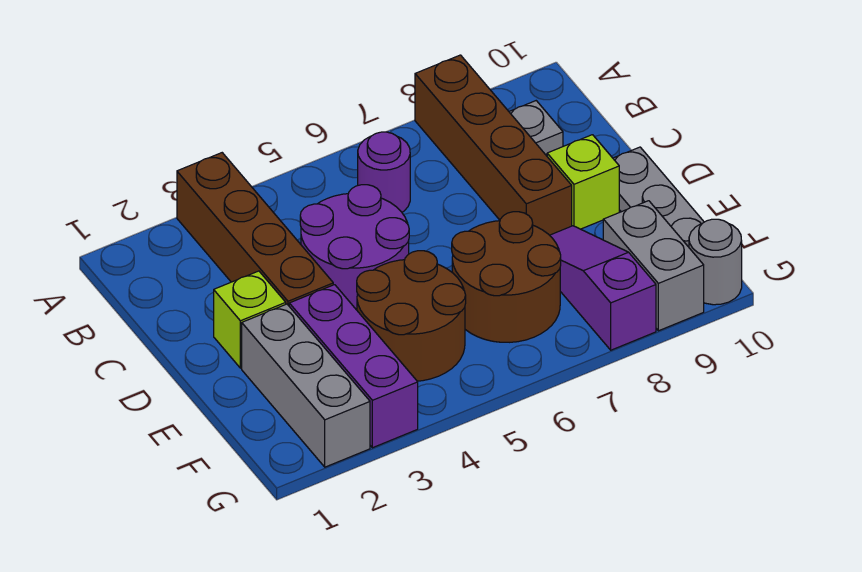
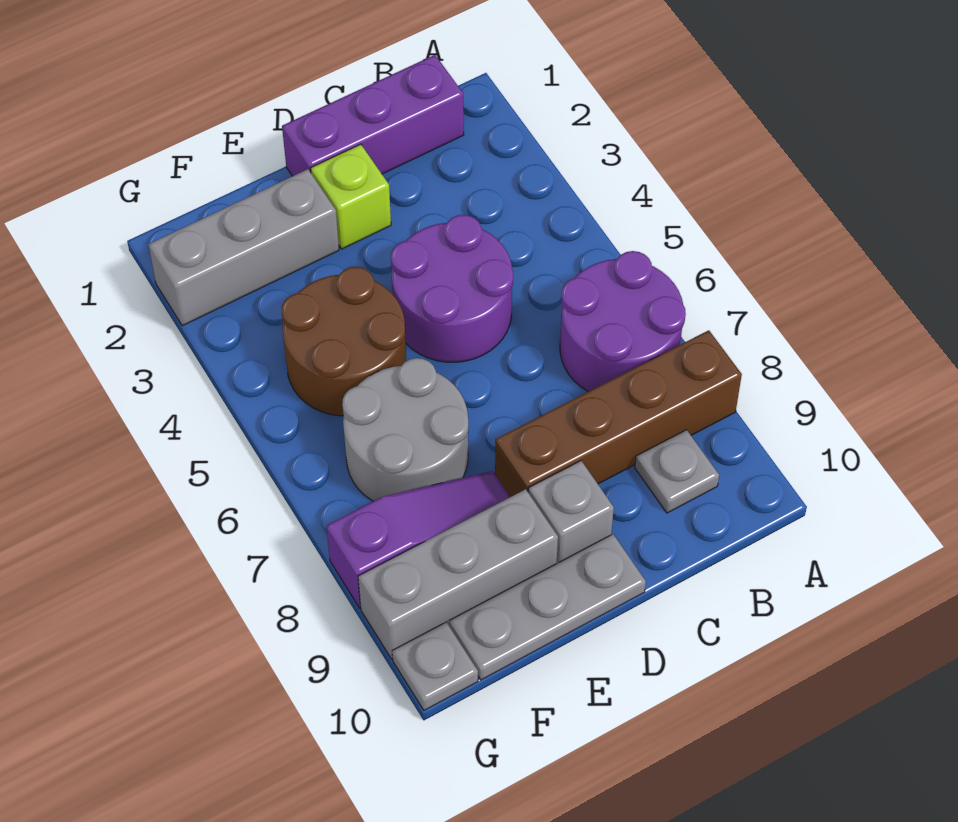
brown 1x4 brick [177,153,333,306] -> none
purple 1x1 round brick [358,132,410,212] -> purple 2x2 round brick [560,251,686,392]
lime 1x1 brick [547,135,619,229] -> grey 1x1 brick [528,461,614,563]
purple 1x3 brick [289,285,418,448] -> purple 1x3 brick moved to [282,55,464,176]
brown 2x2 round brick [452,212,561,342] -> grey 2x2 round brick [342,358,468,501]
grey 1x2 brick [603,201,704,331] -> grey 1x3 brick [358,489,558,659]
grey 1x1 round brick [689,219,742,305] -> grey 1x1 plate [392,622,478,710]

